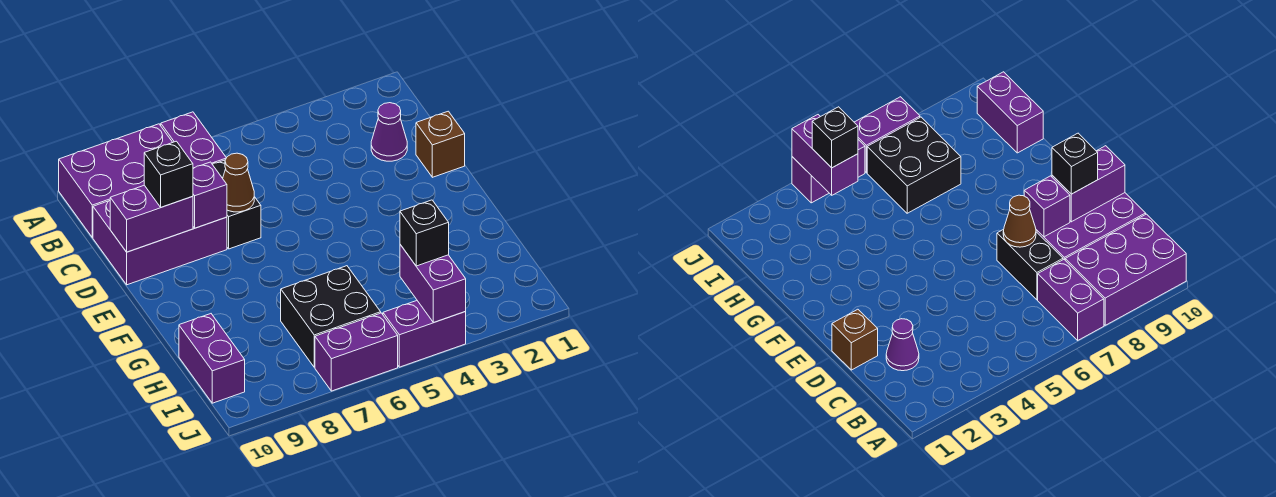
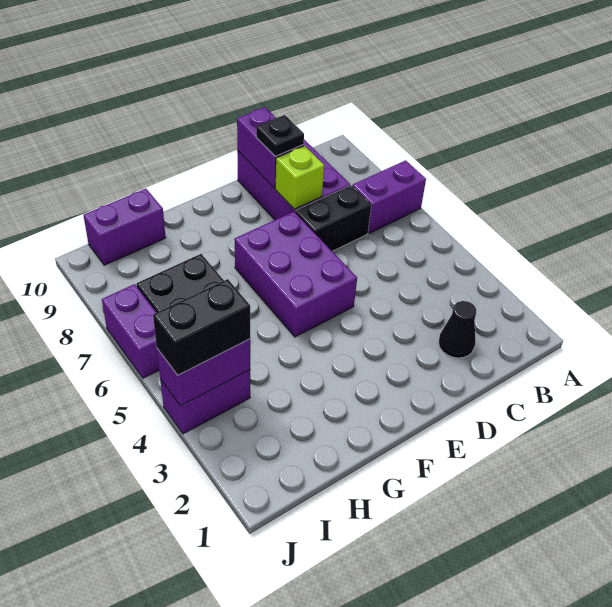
purple 2x3 brick [59,124,173,237] -> purple 2x3 brick moved to [235,211,357,337]
purple 1x1 cone [371,103,407,161] -> black 1x1 cone [439,301,476,358]
brown 1x1 brick [416,111,465,177] -> none
brown 1x1 cone [223,153,254,212] -> none
purple 1x1 brick [193,162,227,228] -> lime 1x1 brick [275,146,324,209]
black 1x1 brick [144,141,193,207] -> black 1x1 plate [256,115,304,156]
black 1x1 brick [400,200,449,266] -> black 1x2 brick [153,279,250,375]
purple 1x2 brick [383,301,466,367] -> purple 1x2 brick turned to [160,370,250,434]

